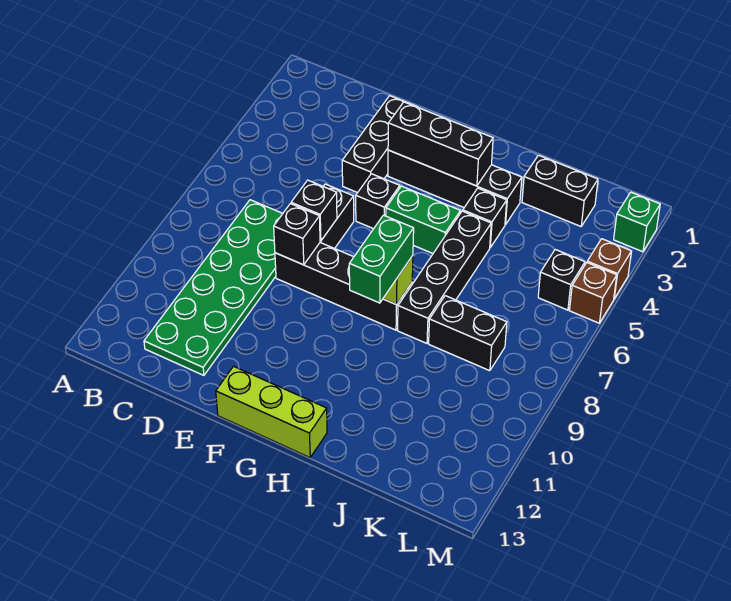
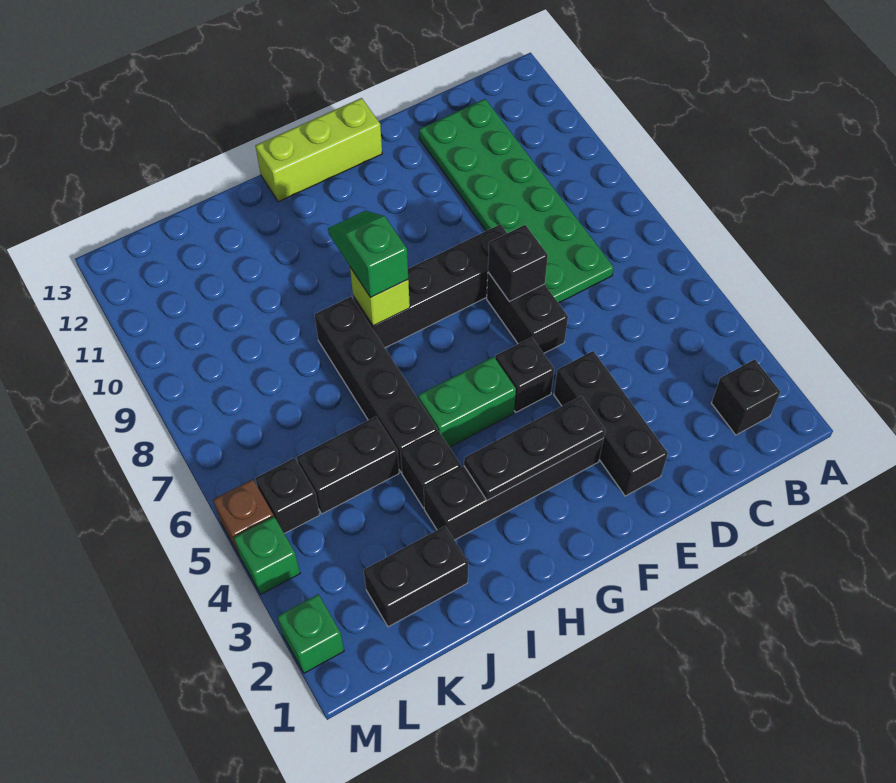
black 1x1 brick [274,204,320,265] -> black 1x1 brick moved to [712,359,780,435]
black 1x3 brick [388,102,493,186] -> black 1x3 plate [464,396,605,501]
green 1x2 brick [349,215,414,303] -> green 1x2 slope [328,211,408,297]
black 1x2 brick [429,296,507,371] -> black 1x2 brick moved to [297,417,399,514]
brown 1x1 brick [587,239,631,299] -> green 1x1 brick [234,517,300,594]

